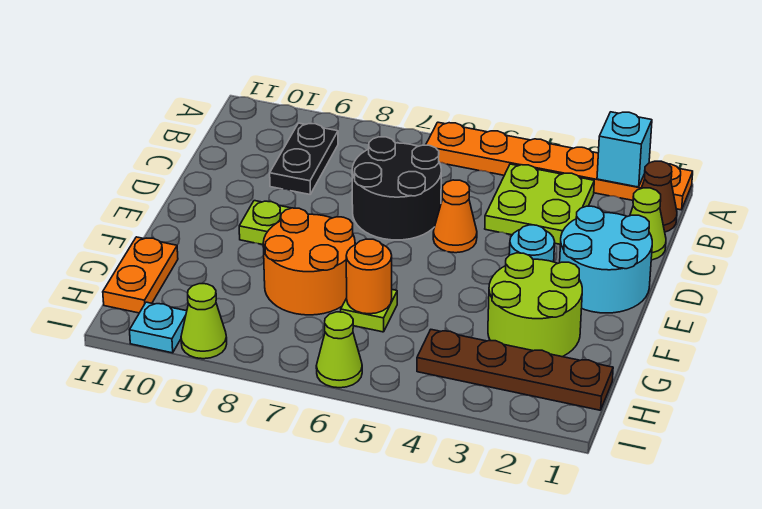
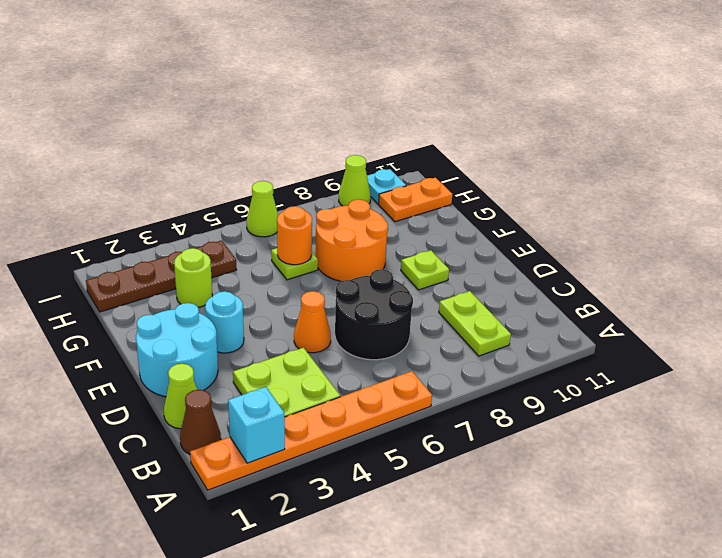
black 1x2 plate [270,123,338,194] -> lime 1x2 plate [439,291,511,356]
lime 2x2 round brick [488,253,582,357] -> lime 1x1 round brick [174,248,212,307]
orange 1x2 plate [103,237,178,313] -> orange 1x2 plate turned to [379,178,452,222]

